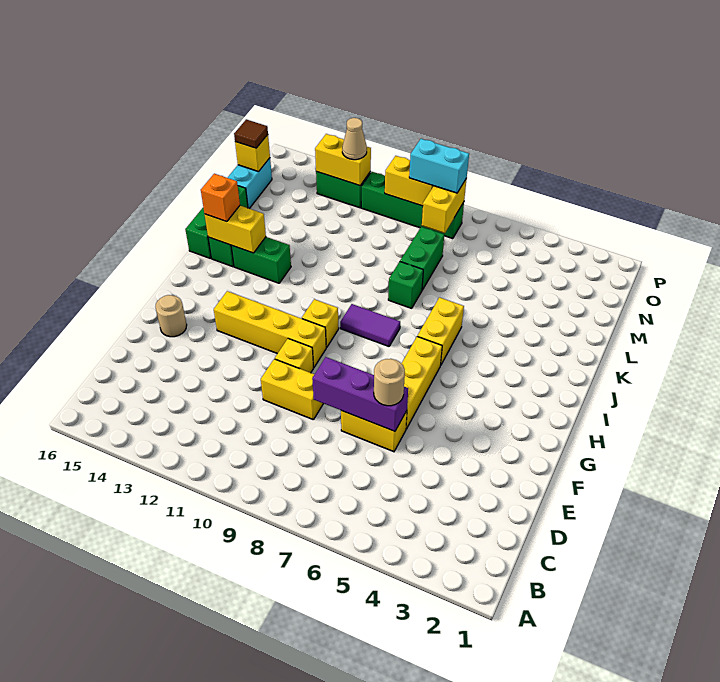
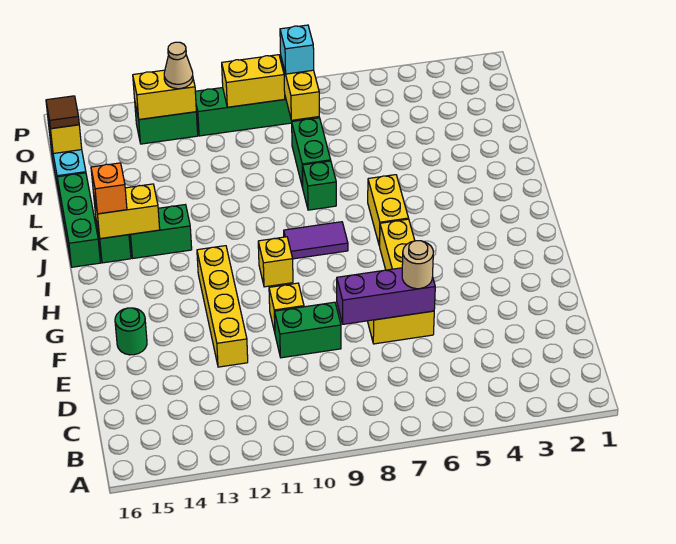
yellow 1x2 brick [261,359,323,420] -> green 1x2 brick [275,302,341,358]
tan 1x1 round brick [156,295,187,337] -> green 1x1 round brick [115,308,147,355]
yellow 1x4 brick [214,291,327,367] -> yellow 1x4 brick turned to [197,246,248,367]
cyan 1x2 brick [409,139,469,193] -> cyan 1x1 brick [280,25,314,74]

